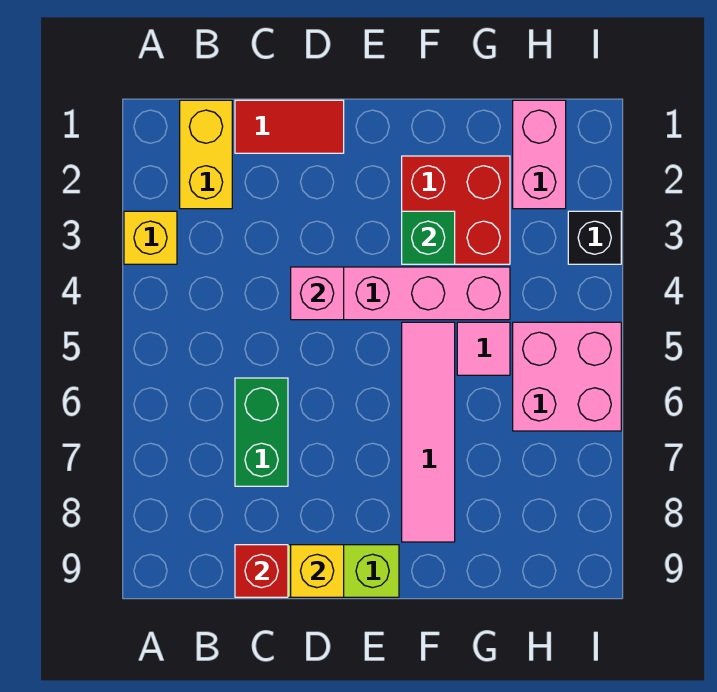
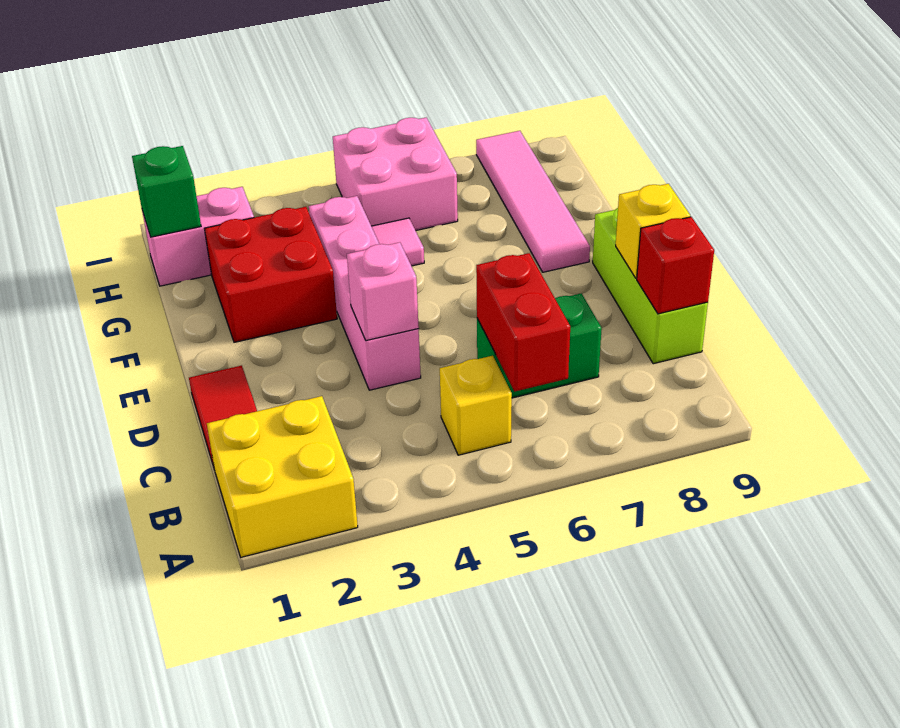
yellow 1x1 brick [124,211,177,264] -> yellow 1x1 brick moved to [440,356,512,455]
yellow 1x2 brick [180,100,232,209] -> yellow 2x2 brick [207,396,358,557]
none -> red 1x2 brick [476,253,570,392]
green 1x1 brick [402,211,455,264] -> green 1x1 brick moved to [132,146,201,237]
pink 1x4 tile [402,322,455,542] -> pink 1x4 tile turned to [476,131,590,272]
black 1x1 brick [568,211,621,264] -> none

